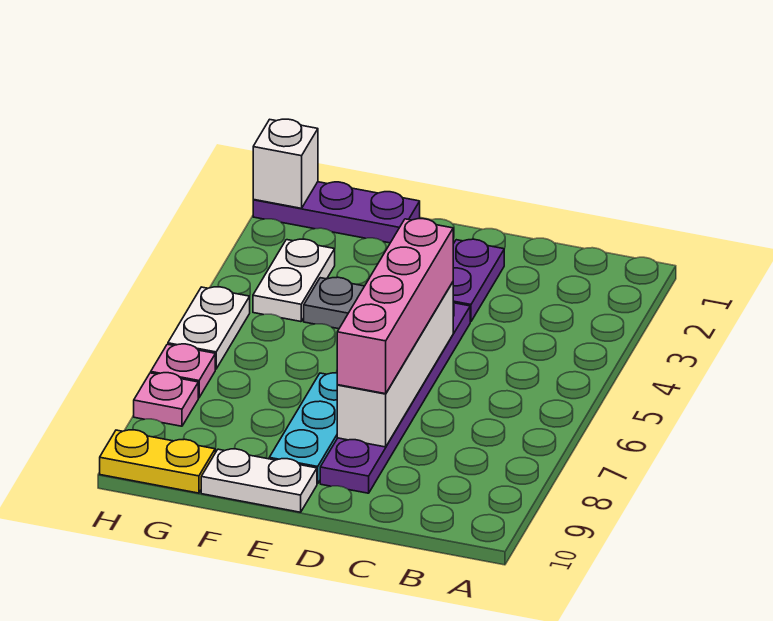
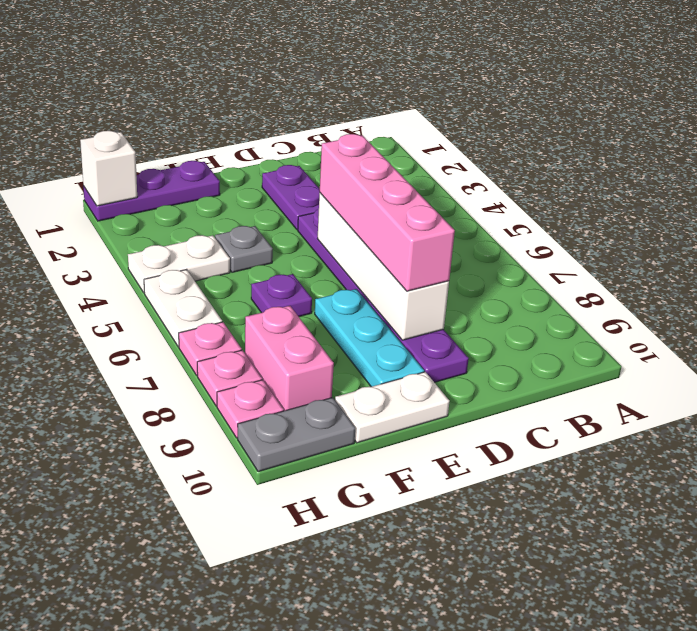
none -> purple 1x1 plate [251,274,312,317]
white 1x2 plate [253,239,335,322] -> white 1x2 plate turned to [128,235,230,293]
none -> pink 1x2 brick [245,306,334,411]
yellow 1x2 plate [100,430,215,493] -> grey 1x2 plate [238,398,355,472]
none -> pink 1x1 plate [217,380,284,438]

